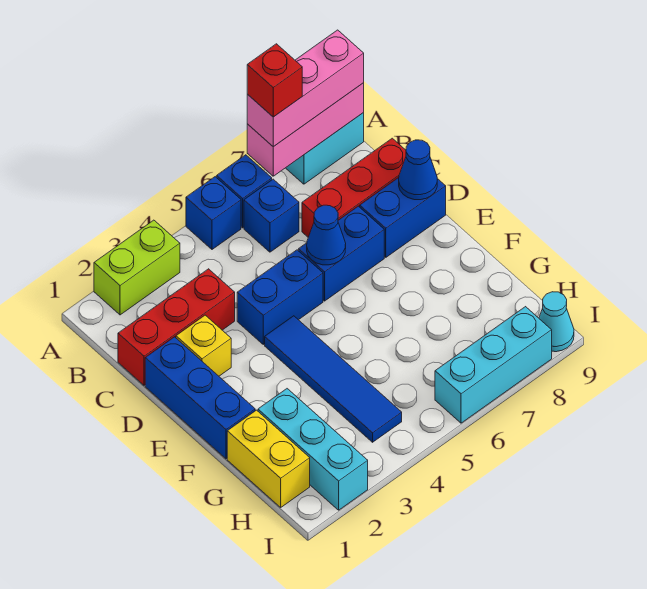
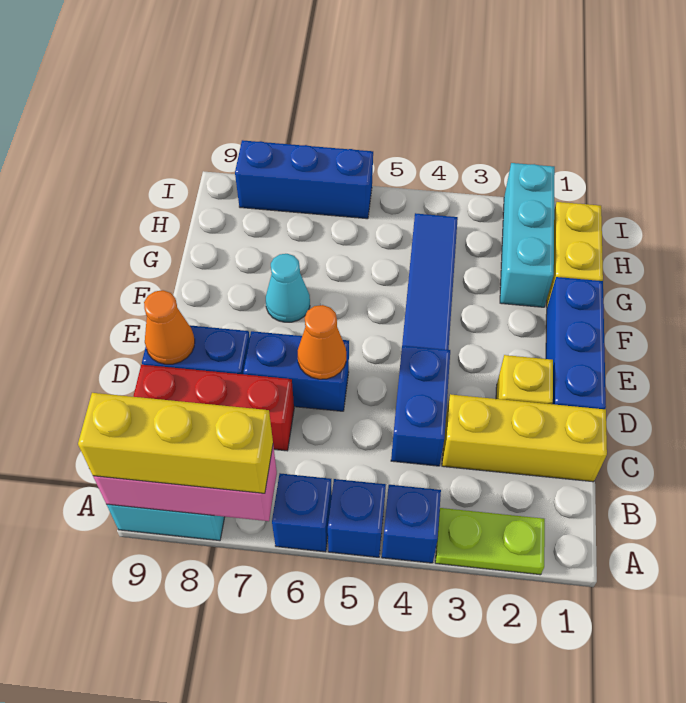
lime 1x2 brick [94,220,180,315] -> lime 1x2 plate [435,508,545,575]
pink 1x3 brick [247,30,364,147] -> yellow 1x3 brick [78,393,273,493]
red 1x1 brick [247,44,302,117] -> none
blue 1x1 brick [244,179,299,252] -> blue 1x1 brick moved to [382,485,441,563]
red 1x3 brick [118,269,235,385] -> yellow 1x3 brick [442,394,607,482]
blue 1x2 brick [237,250,323,344] -> blue 1x2 brick turned to [391,345,450,466]
blue 1x1 cone [307,205,346,265] -> orange 1x1 cone [298,305,346,379]
blue 1x1 cone [399,140,437,200] -> orange 1x1 cone [144,290,195,364]
cyan 1x3 brick [435,307,552,423] -> blue 1x3 brick [235,140,373,219]
cyan 1x1 cone [539,292,574,352] -> cyan 1x1 cone moved to [266,254,310,322]

